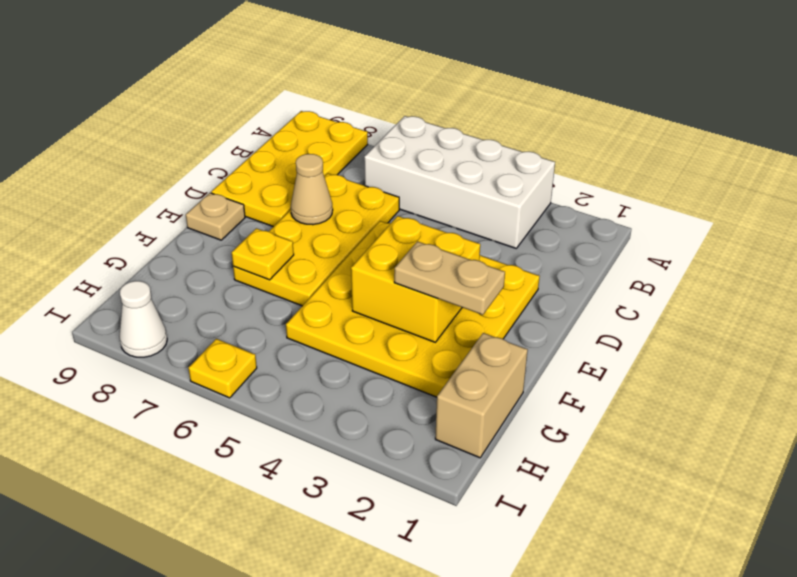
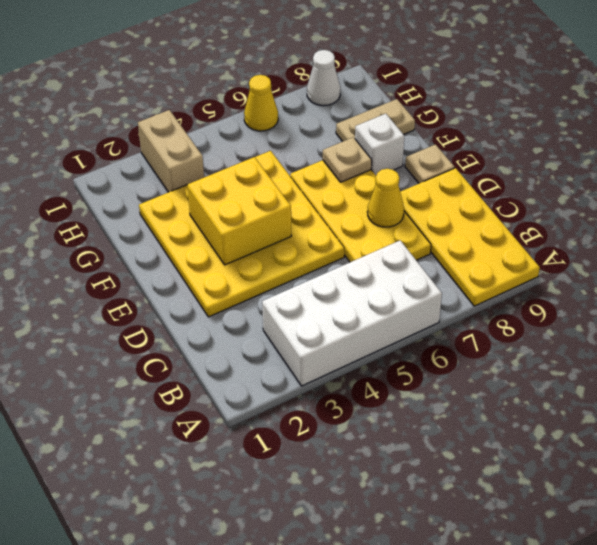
tan 1x1 cone [291,154,333,225] -> yellow 1x1 cone [367,169,404,227]
tan 1x2 plate [394,241,505,315] -> tan 1x2 plate moved to [336,99,415,142]
yellow 1x1 plate [232,228,294,280] -> tan 1x1 plate [323,137,372,182]
none -> white 1x1 brick [355,114,404,175]
tan 1x2 brick [435,333,528,458] -> tan 1x2 brick moved to [138,110,204,192]
yellow 1x1 plate [189,339,257,398] -> yellow 1x1 cone [244,75,278,131]

